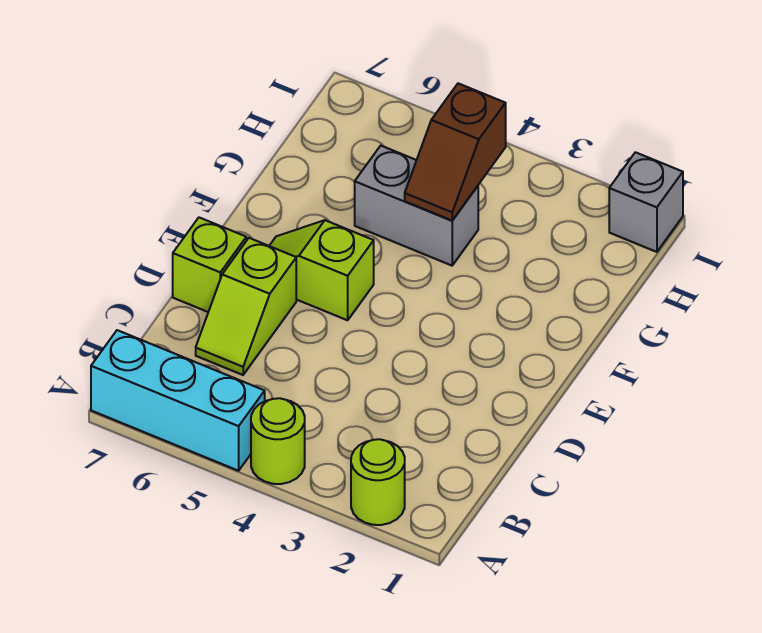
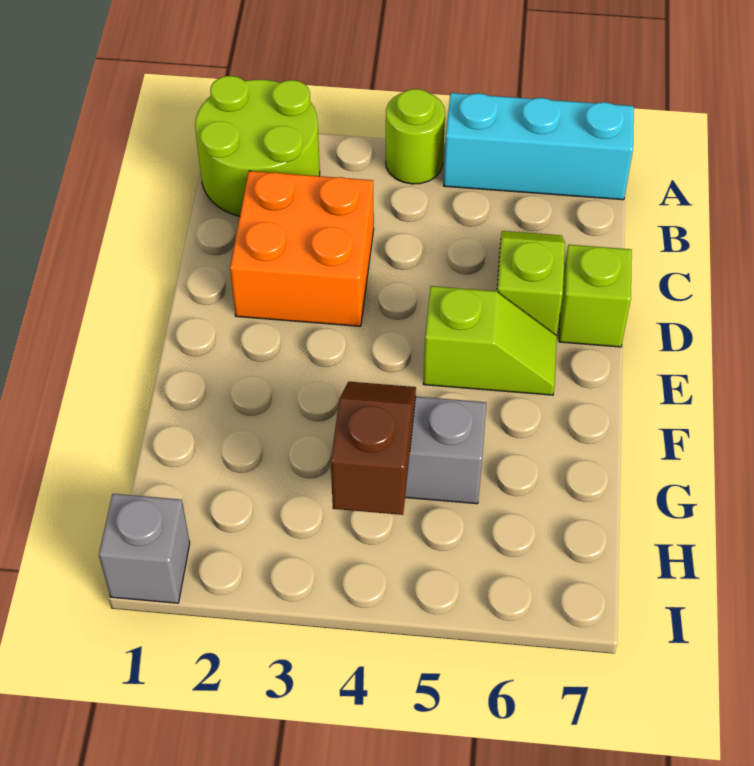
lime 1x1 round brick [351,439,405,525] -> lime 2x2 round brick [195,76,320,216]
none -> orange 2x2 brick [230,171,374,326]

